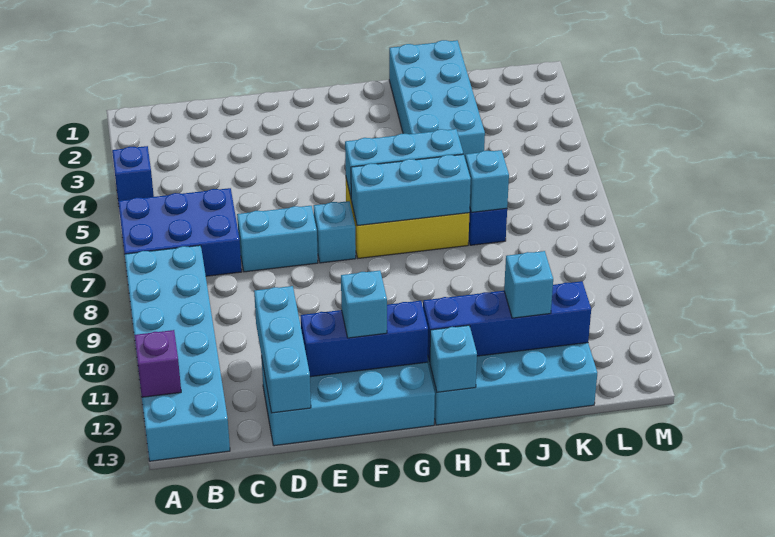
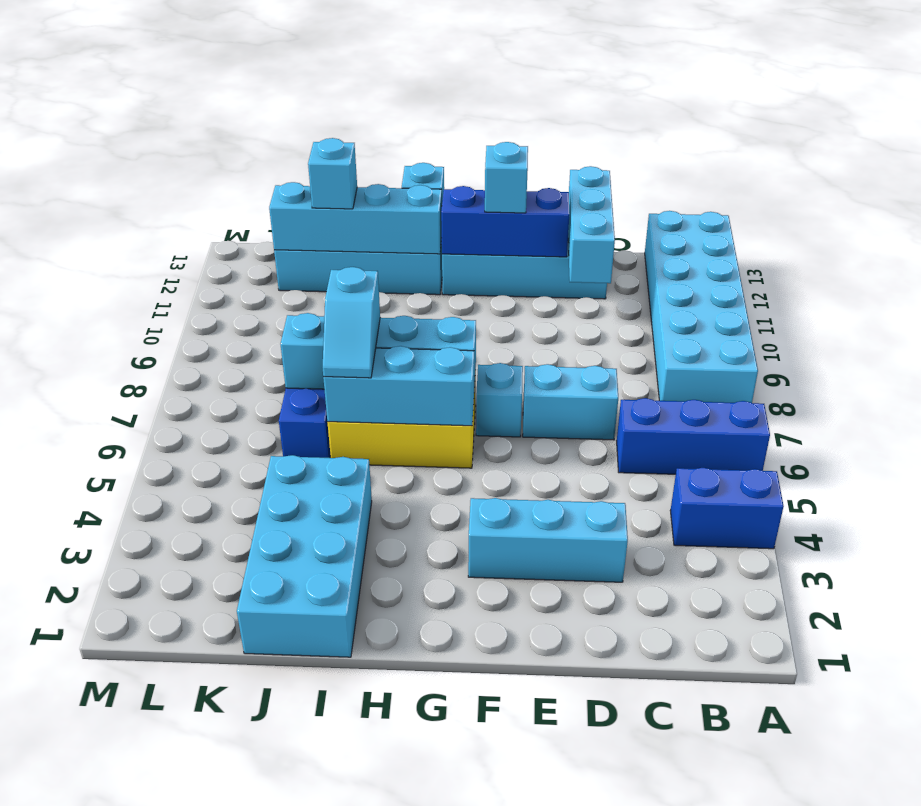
blue 1x1 brick [112,146,154,204] -> blue 1x2 brick [670,468,784,549]
blue 2x3 brick [118,188,242,276] -> blue 1x3 brick [617,398,770,474]
purple 1x1 brick [134,330,181,397] -> none
none -> cyan 1x3 brick [468,498,628,582]
blue 1x4 brick [423,281,591,362] -> cyan 1x4 brick [269,182,442,254]
none -> cyan 1x2 slope [323,267,380,378]

